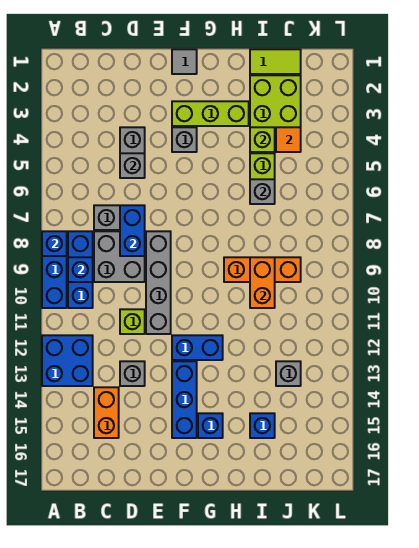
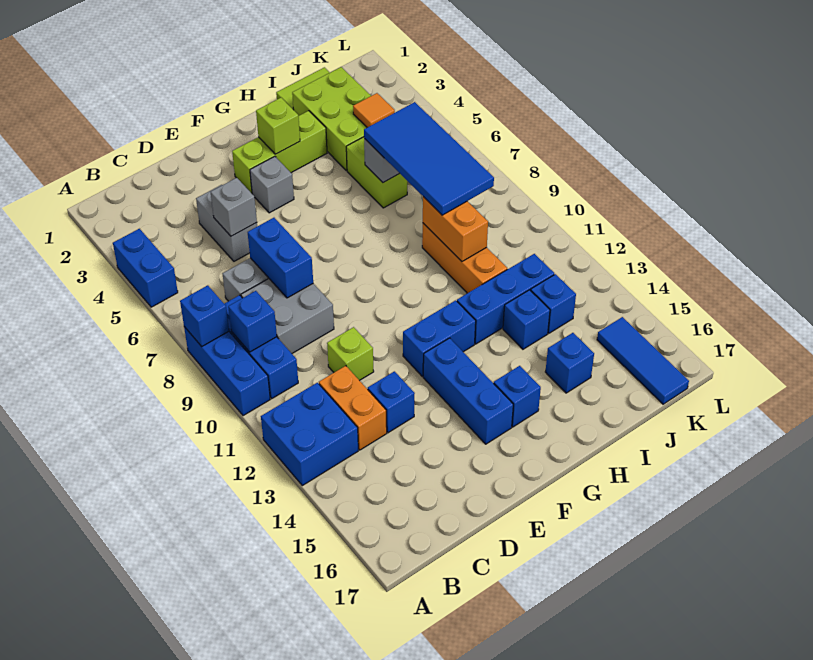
none -> blue 1x2 brick [113,229,178,307]
orange 1x2 brick [94,387,119,438] -> orange 1x2 brick moved to [319,366,387,450]
grey 1x1 brick [120,361,145,386] -> blue 1x1 brick [368,371,415,433]
grey 1x4 brick [146,231,171,334] -> none
grey 1x1 tile [172,49,197,74] -> none
orange 1x3 brick [224,257,301,282] -> orange 1x3 brick turned to [422,223,507,293]
none -> blue 1x3 brick [457,254,554,344]
lime 1x1 brick [250,127,275,152] -> lime 1x1 brick moved to [256,98,300,154]
none -> blue 2x4 tile [364,102,494,215]
none -> blue 1x1 brick [503,290,550,349]
grey 1x1 brick [276,361,301,386] -> blue 1x1 brick [531,274,576,333]
none -> blue 1x3 tile [597,317,689,404]

